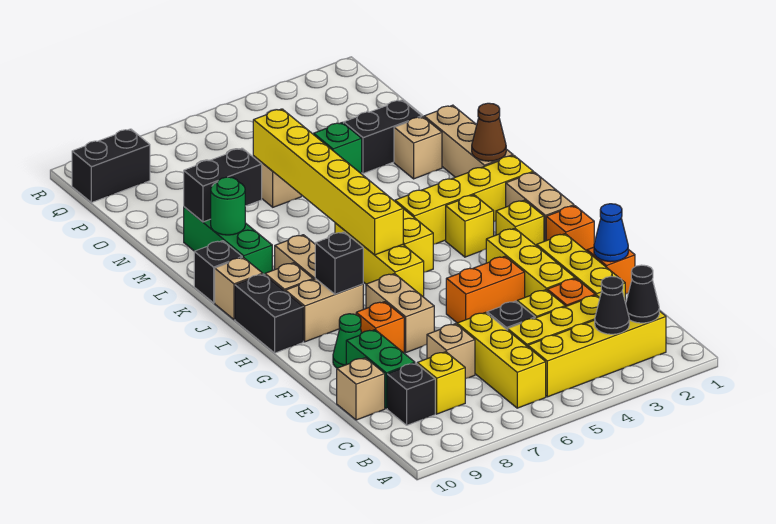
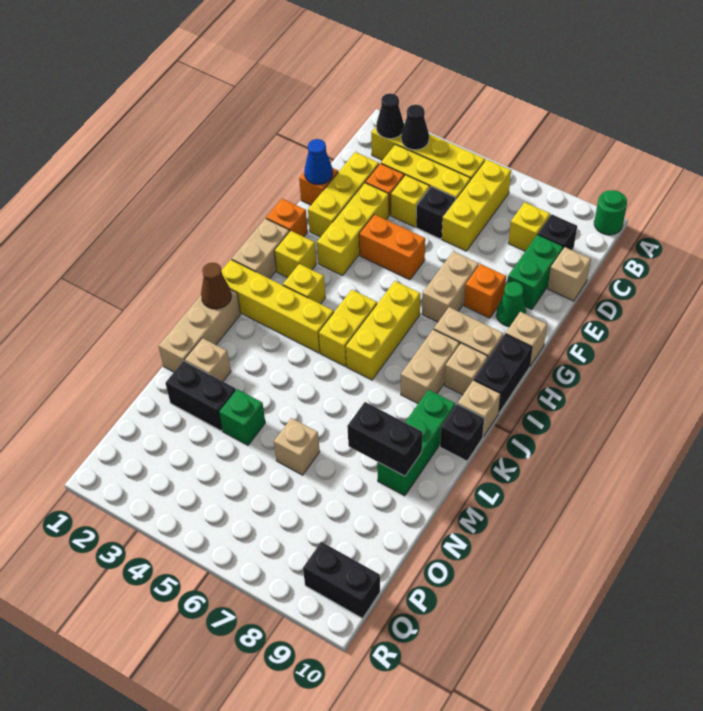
tan 1x1 brick [427,324,475,378] -> tan 1x1 brick moved to [506,312,547,367]
black 1x1 brick [315,232,363,294] -> none
yellow 1x6 brick [253,109,403,255] -> none
green 1x1 round brick [211,177,245,235] -> green 1x1 round brick moved to [594,190,627,235]

